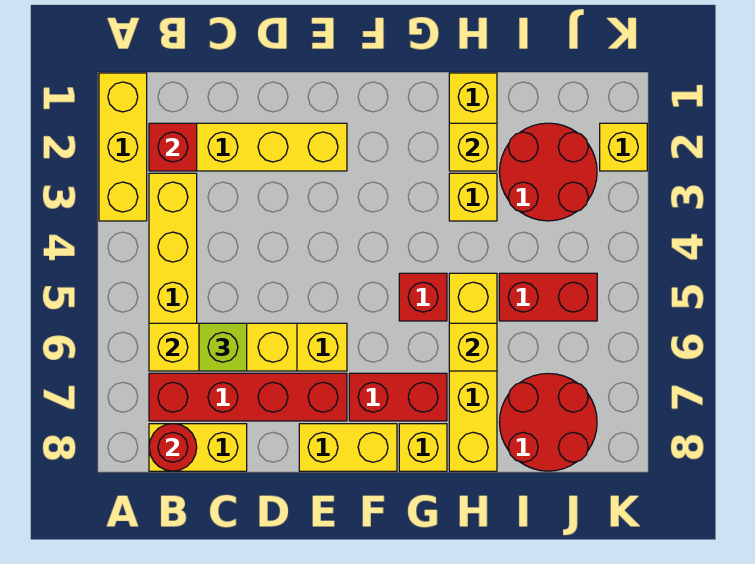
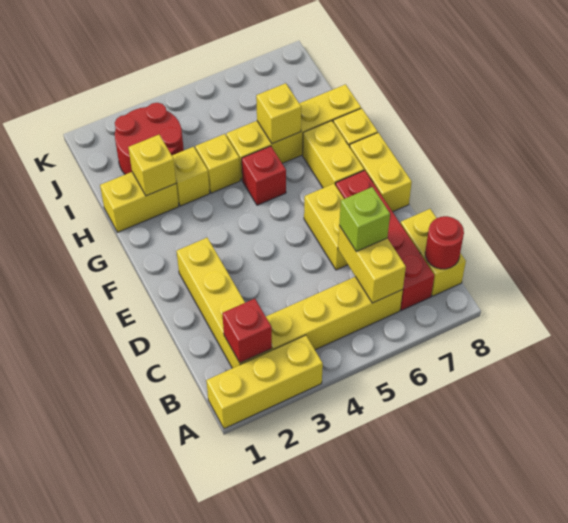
yellow 1x3 brick [149,323,297,371] -> yellow 1x2 brick [338,226,406,303]
red 1x2 brick [349,373,447,421] -> yellow 1x2 brick [303,121,364,188]
red 1x2 brick [499,273,597,321] -> none
red 2x2 round brick [499,373,597,471] -> none
yellow 1x1 brick [600,123,647,171] -> yellow 1x1 brick moved to [195,134,240,193]

